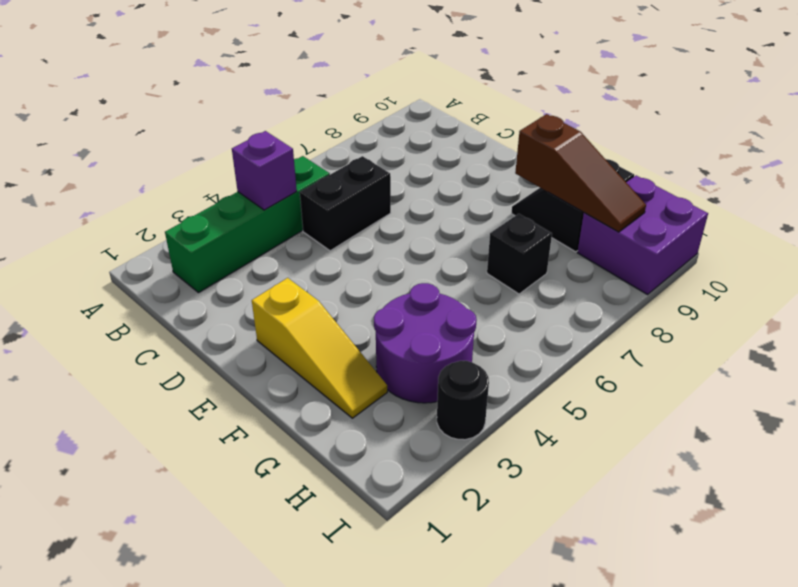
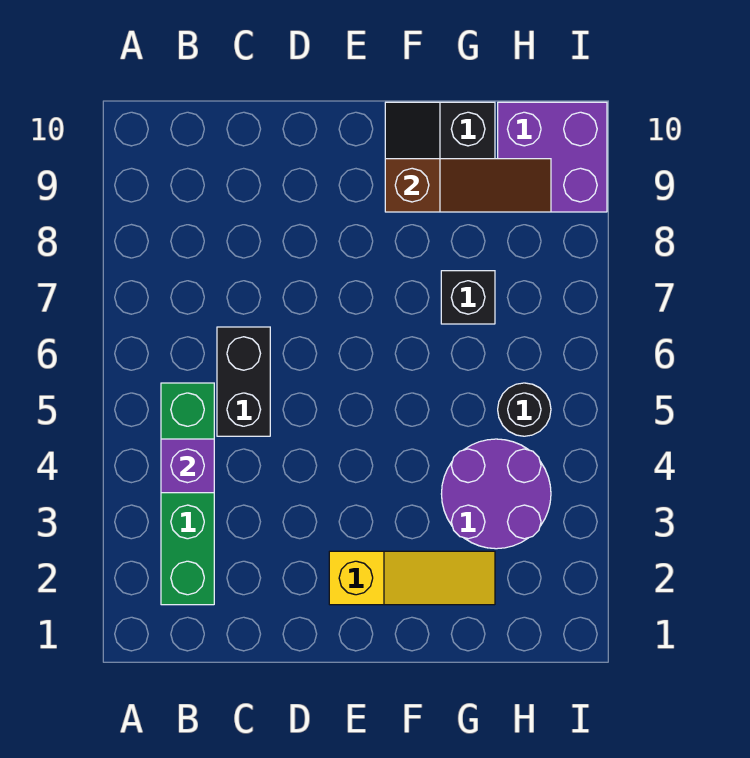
black 1x1 round brick [437,361,489,440] -> black 1x1 round brick moved to [498,383,551,436]

